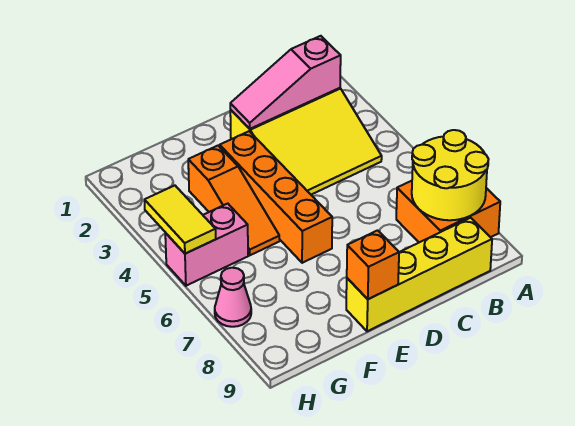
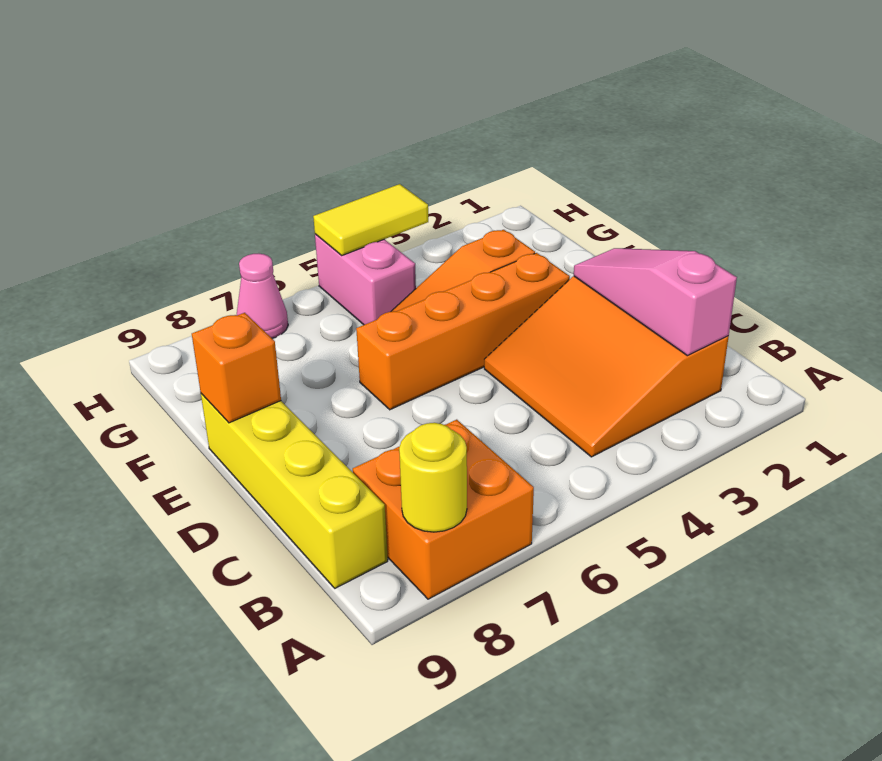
yellow 2x2 round brick [412,130,489,220] -> yellow 1x1 round brick [399,423,467,532]
yellow 3x3 slope [230,88,382,195] -> orange 3x3 slope [484,276,729,457]

